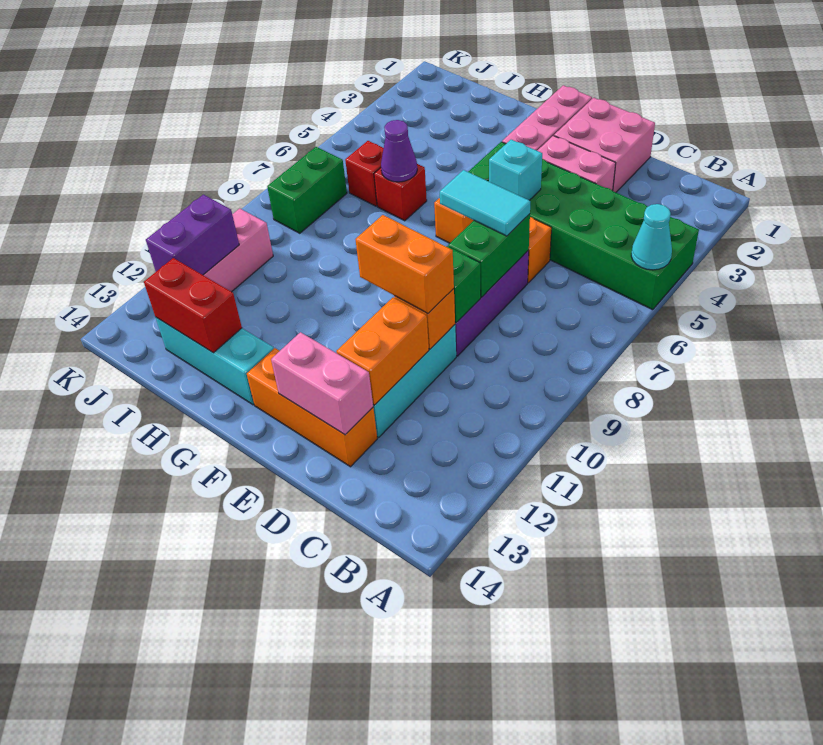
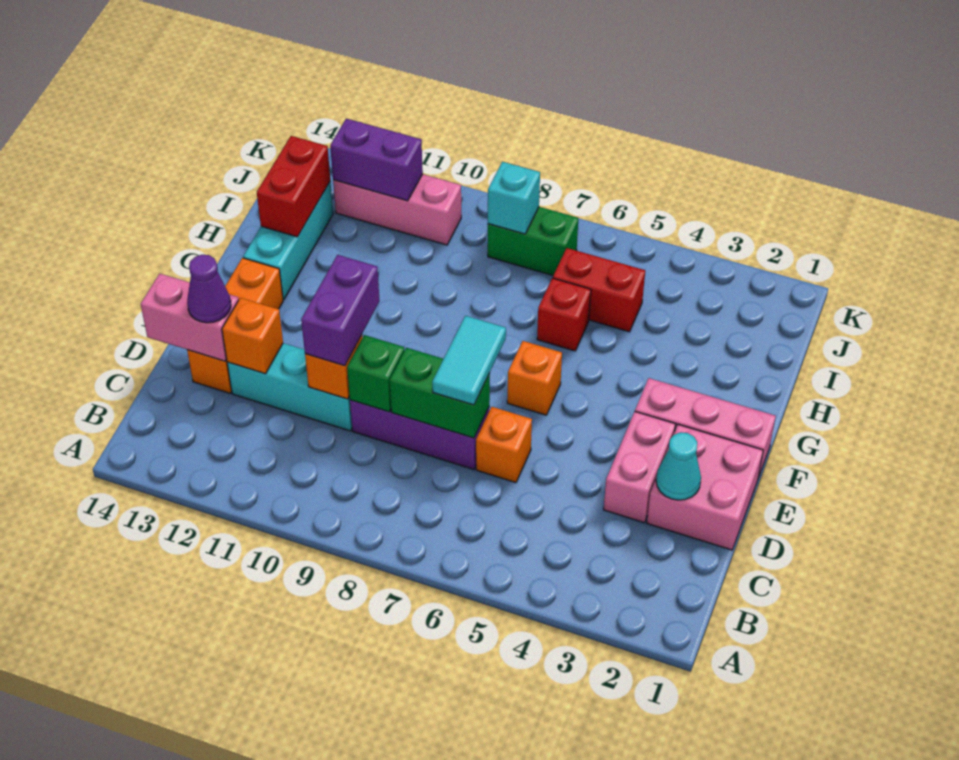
green 2x6 brick [468,142,699,310] -> none
cyan 1x1 cone [631,204,672,270] -> cyan 1x1 cone moved to [656,432,701,500]
orange 1x2 brick [355,215,454,314] -> purple 1x2 brick [301,255,380,366]
orange 1x2 brick [336,297,429,405] -> orange 1x1 brick [222,298,283,374]
pink 1x2 brick [271,332,373,435] -> pink 1x2 brick turned to [141,274,239,361]
cyan 1x1 brick [489,140,542,200] -> cyan 1x1 brick moved to [488,162,540,234]
purple 1x1 cone [381,120,417,182] -> purple 1x1 cone moved to [187,255,231,323]
red 1x1 brick [345,141,384,206] -> red 1x2 brick [553,248,645,332]

